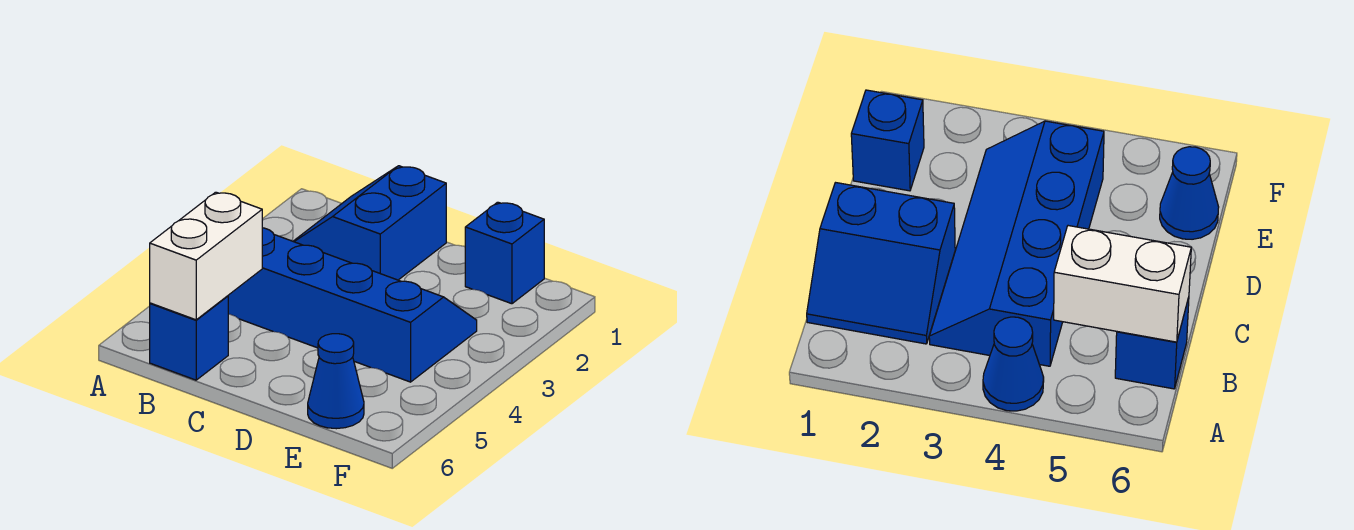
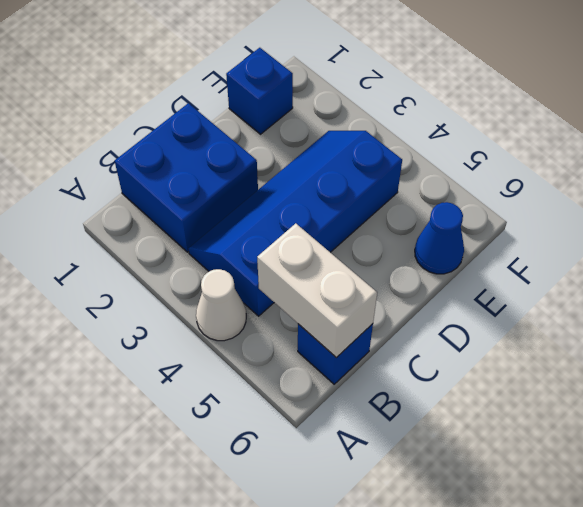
blue 1x1 cone [983,317,1044,411] -> white 1x1 cone [196,269,246,341]
blue 2x2 slope [293,166,446,280] -> blue 2x2 brick [115,103,258,252]

